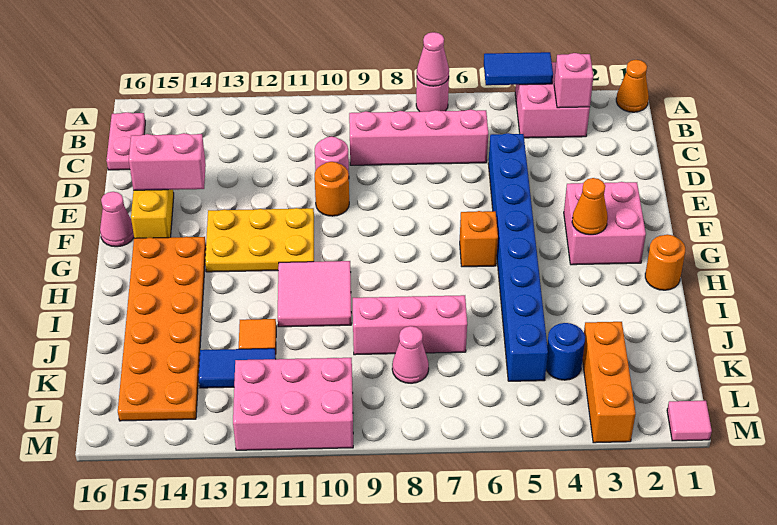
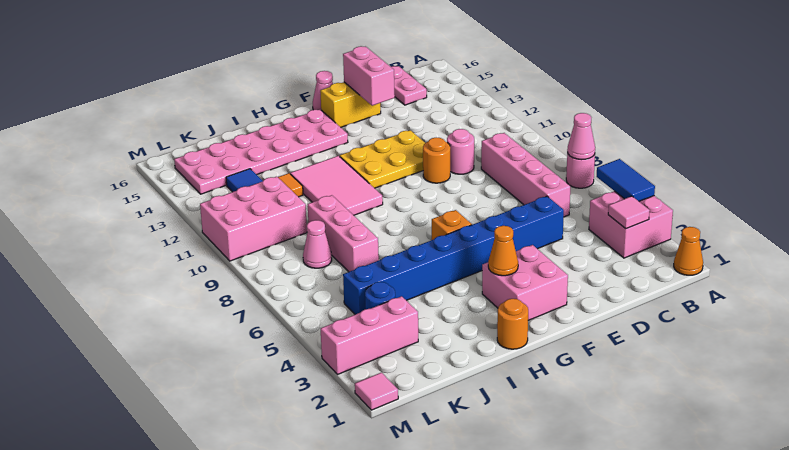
pink 1x1 brick [554,53,593,108] -> pink 1x1 tile [608,196,650,229]
pink 1x2 plate [106,112,145,170] -> pink 1x2 plate turned to [391,66,427,105]
yellow 2x3 plate [205,208,314,272] -> yellow 2x3 plate turned to [340,130,425,188]
orange 2x6 plate [118,237,206,421] -> pink 2x6 plate [174,109,348,194]
pink 2x2 tile [278,261,351,327] -> pink 2x3 tile [290,156,383,215]
orange 1x3 brick [582,322,636,443] -> pink 1x3 brick [321,296,418,374]
pink 2x3 brick [233,358,353,450] -> pink 2x3 brick turned to [200,177,307,261]

